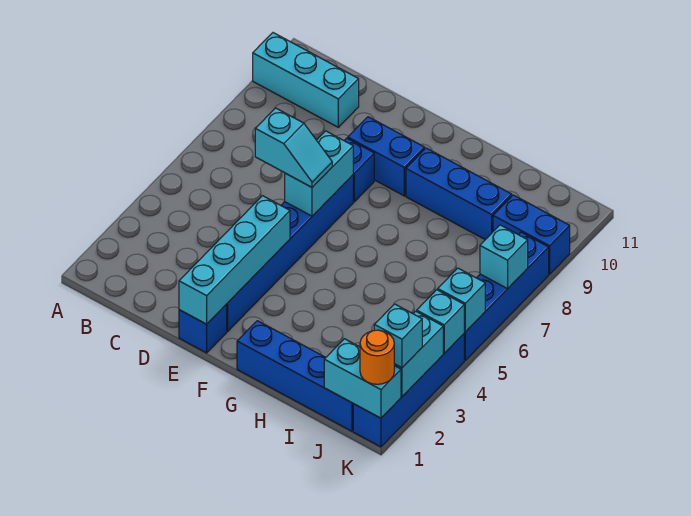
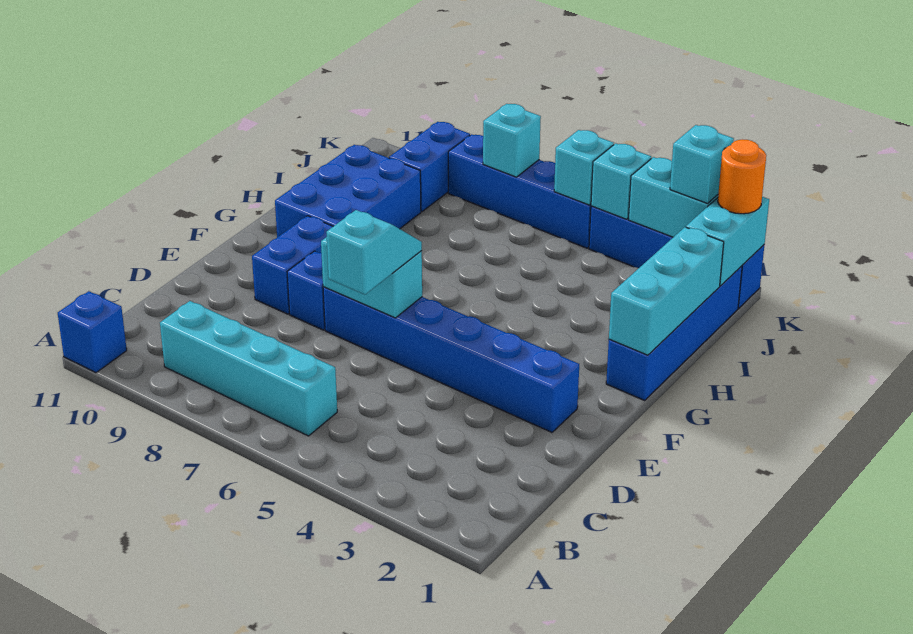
cyan 1x3 brick [253,33,359,127] -> cyan 1x3 brick moved to [609,227,724,355]
blue 1x1 brick [179,304,227,353] -> blue 1x1 brick moved to [58,291,127,373]
cyan 1x4 brick [179,196,290,324] -> cyan 1x4 brick moved to [160,301,337,436]
blue 1x3 brick [406,148,512,240] -> blue 2x3 brick [275,145,421,237]

